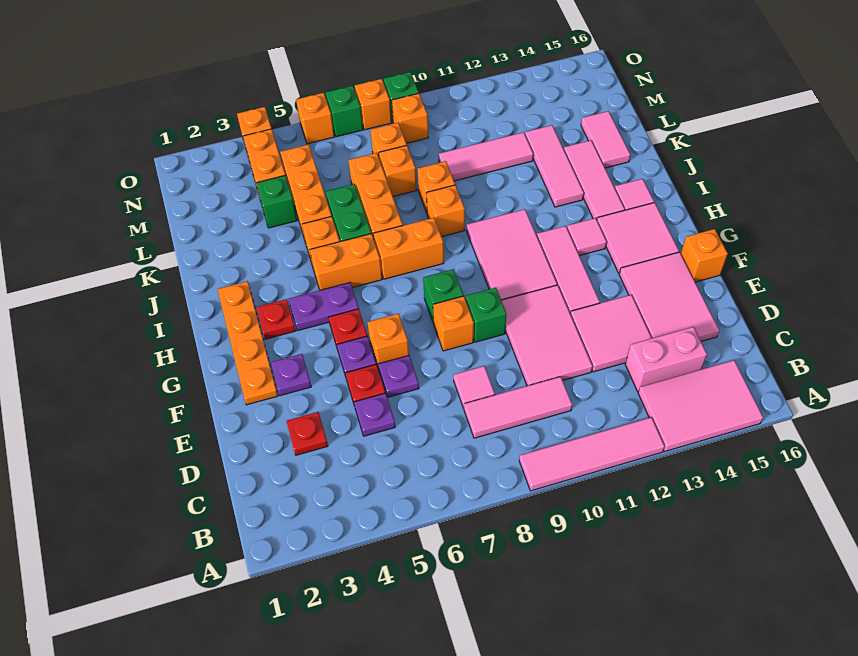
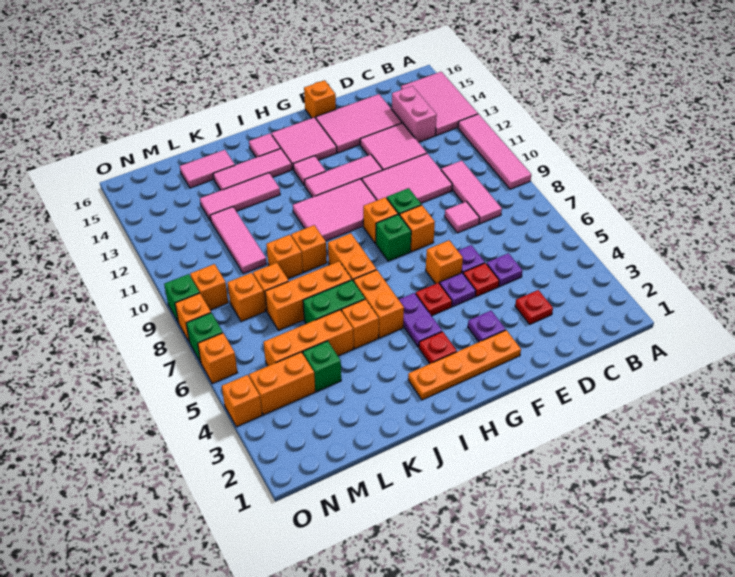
none -> orange 1x1 brick [363,197,398,244]

